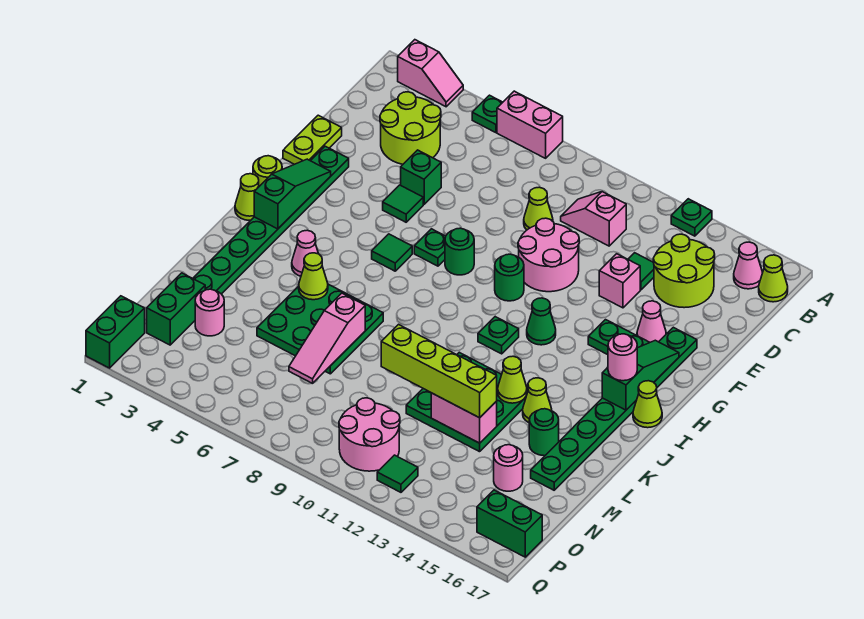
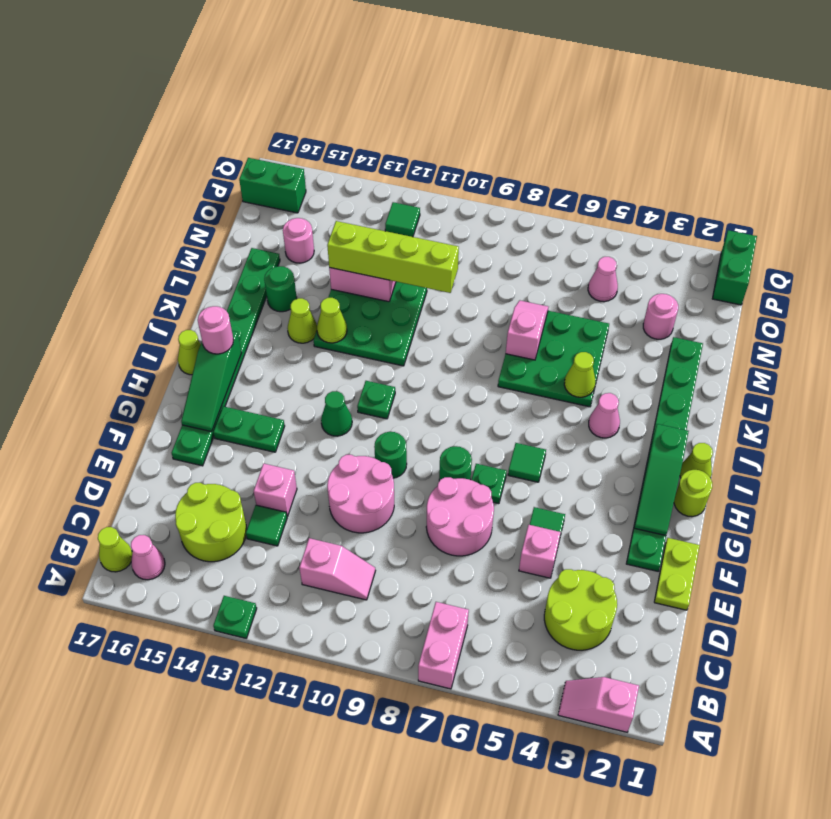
green 1x1 plate [472,95,503,133] -> none
pink 1x2 brick [497,91,563,158] -> pink 1x2 brick turned to [418,602,469,689]
lime 1x1 cone [524,187,553,230] -> none
green 1x1 brick [401,150,441,204] -> pink 1x1 brick [519,525,561,578]
pink 1x1 cone [637,301,666,342] -> pink 1x1 cone moved to [588,257,618,302]
pink 1x3 slope [289,293,365,383] -> pink 1x2 slope [506,300,548,360]
green 1x2 brick [147,273,205,345] -> none
pink 2x2 round brick [339,398,400,471] -> pink 2x2 round brick moved to [426,477,494,556]

